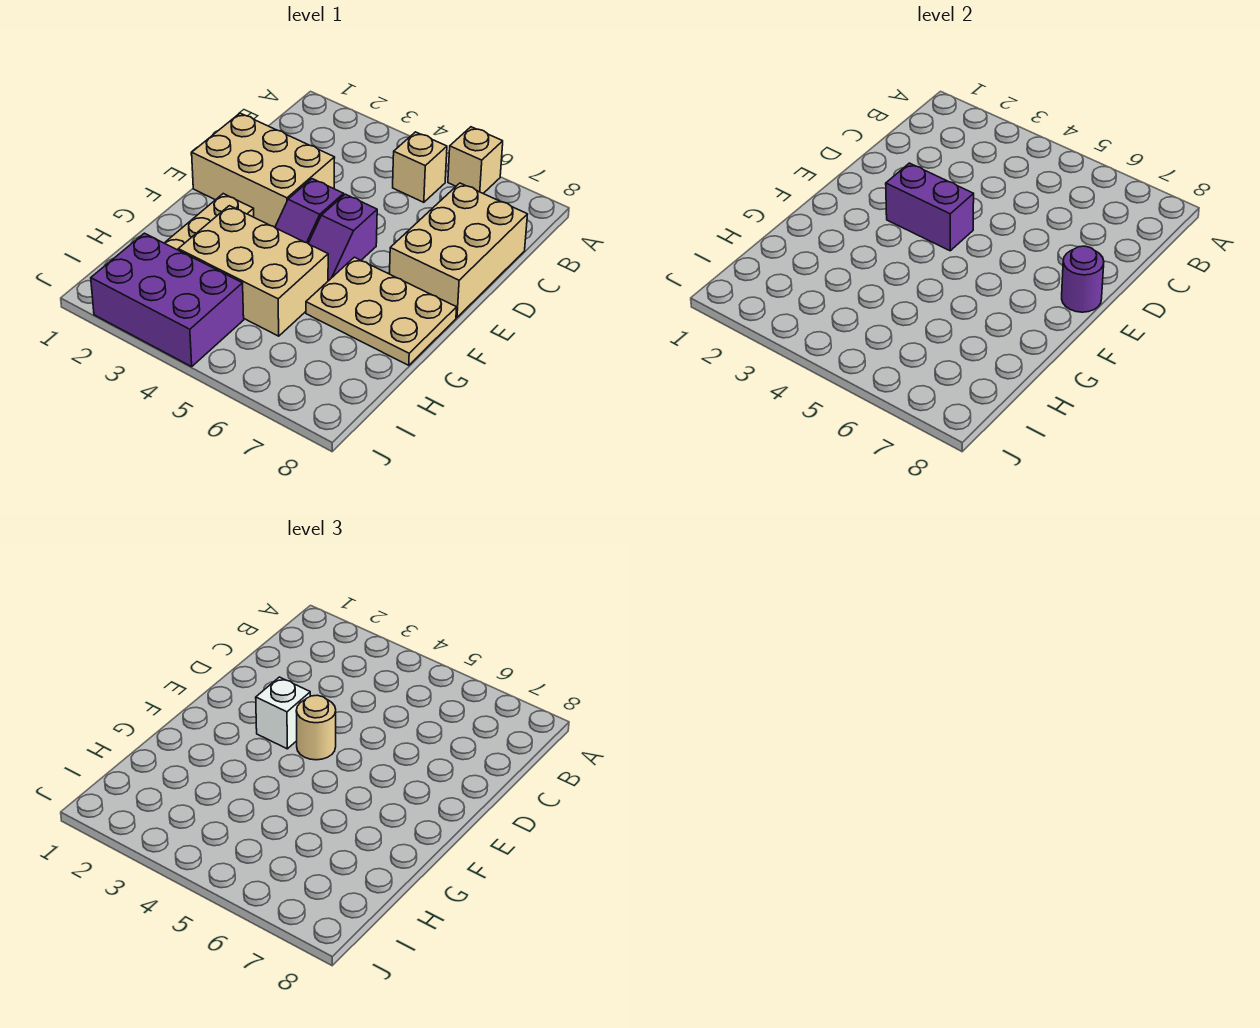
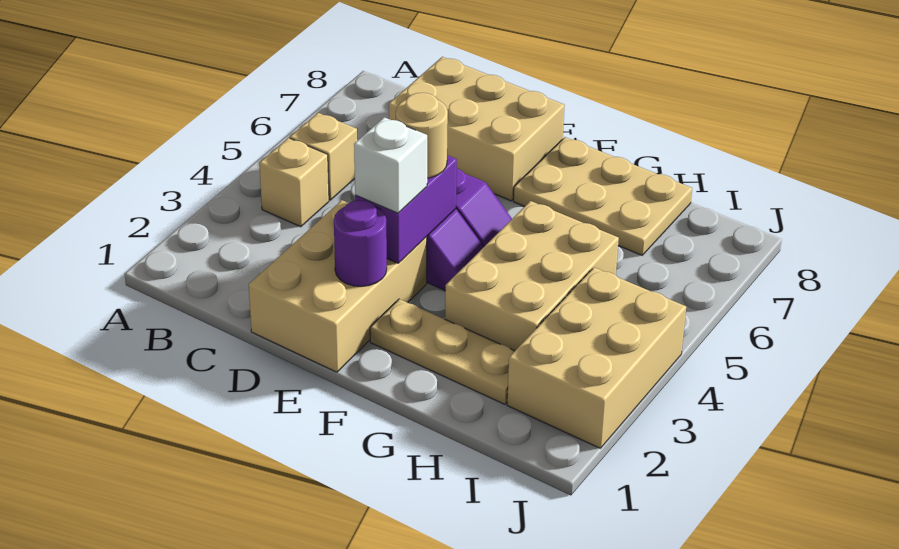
tan 1x1 brick [448,127,503,193] -> tan 1x1 brick moved to [259,138,329,227]
purple 1x1 round brick [1062,246,1104,312] -> purple 1x1 round brick moved to [334,200,387,286]
tan 2x3 plate [306,257,457,365] -> tan 2x3 plate turned to [513,137,692,255]
purple 2x3 brick [91,233,244,367] -> tan 2x3 brick [507,267,686,448]

